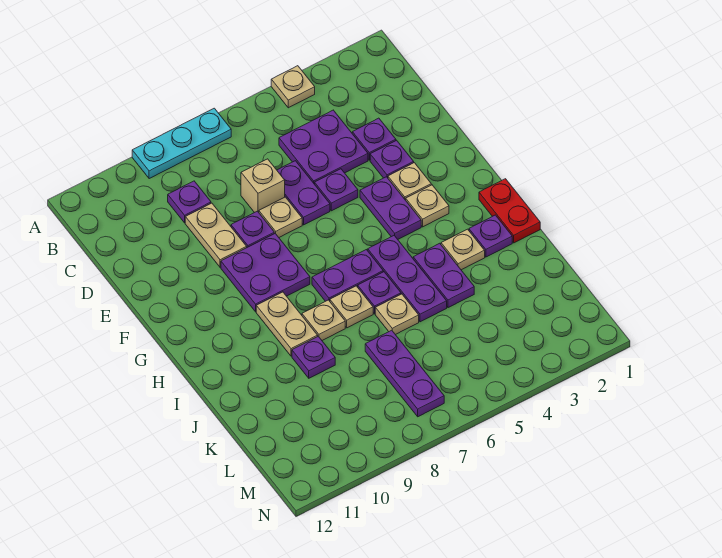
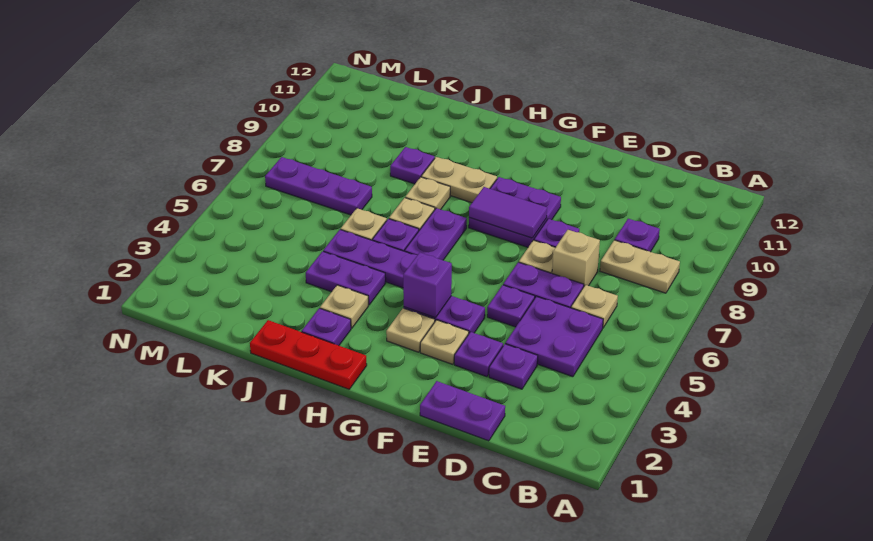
tan 1x1 plate [271,66,315,108] -> tan 1x1 plate moved to [571,285,618,328]
cyan 1x3 plate [132,108,231,179] -> none
none -> purple 1x2 plate [420,381,505,441]
tan 1x2 plate [185,203,247,267] -> tan 1x2 plate moved to [600,240,680,293]
none -> purple 1x2 tile [469,187,547,238]
none -> purple 1x1 brick [403,252,452,318]
red 1x2 plate [479,179,540,243] -> red 1x3 plate [250,320,367,389]

